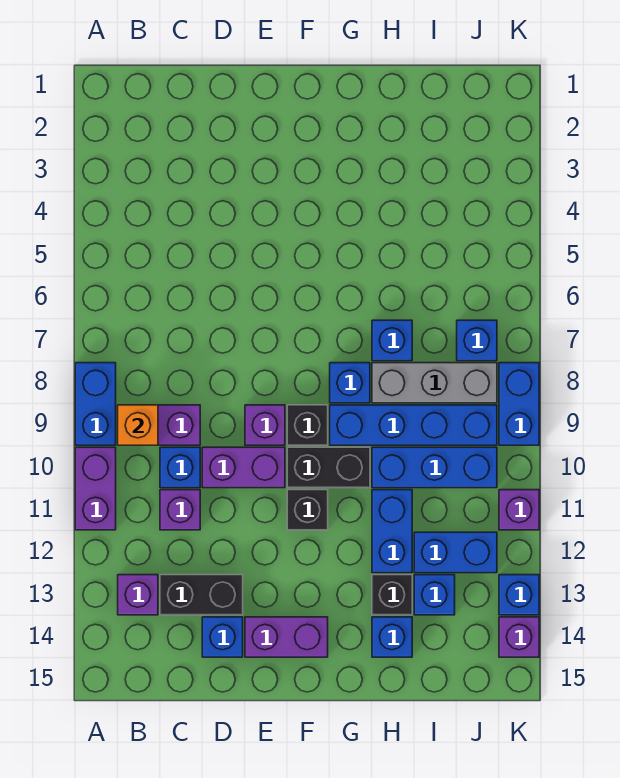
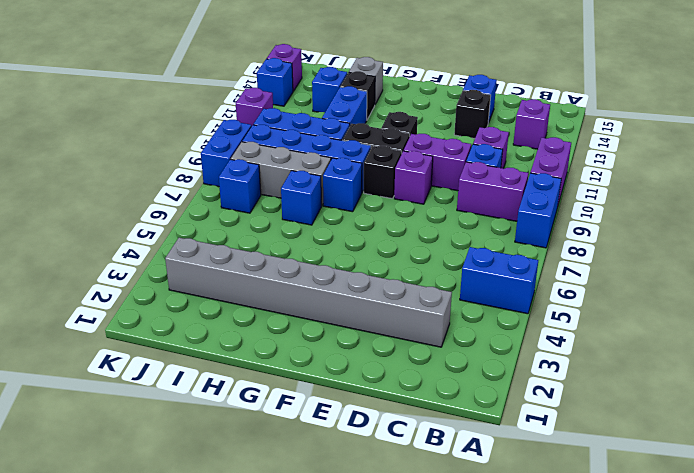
orange 1x1 brick [118,405,158,445] -> none
none -> grey 1x8 brick [165,238,452,347]
black 1x2 brick [160,575,243,615] -> black 1x1 brick [454,90,491,139]
purple 1x2 brick [245,617,328,657] -> none
blue 1x1 brick [372,617,412,657] -> grey 1x1 brick [349,57,383,104]
blue 1x2 brick [414,532,497,573] -> blue 1x2 brick moved to [460,247,538,314]

